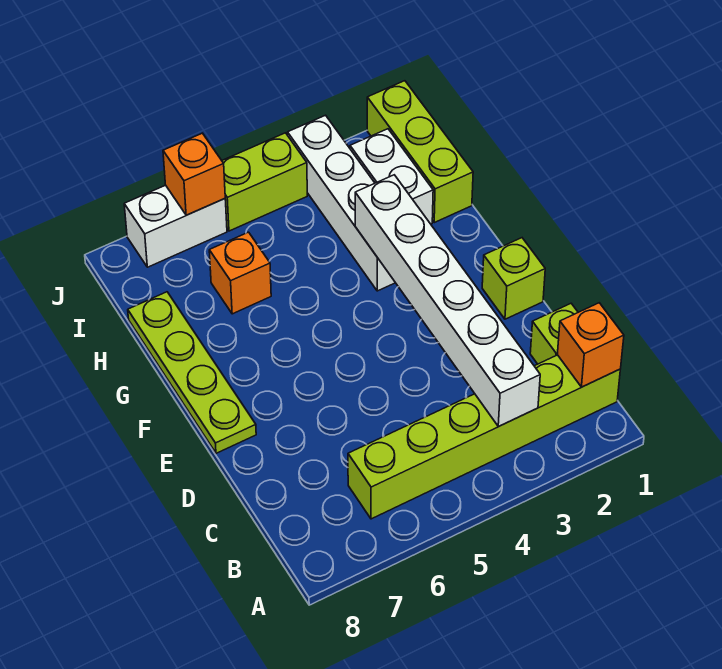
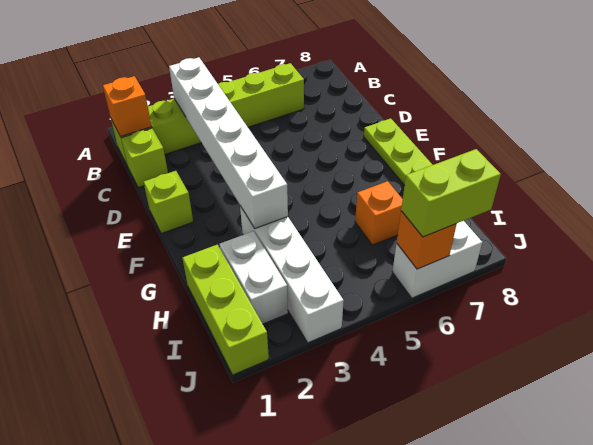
lime 1x2 brick [222,133,307,231] -> lime 1x2 brick moved to [401,149,501,237]

